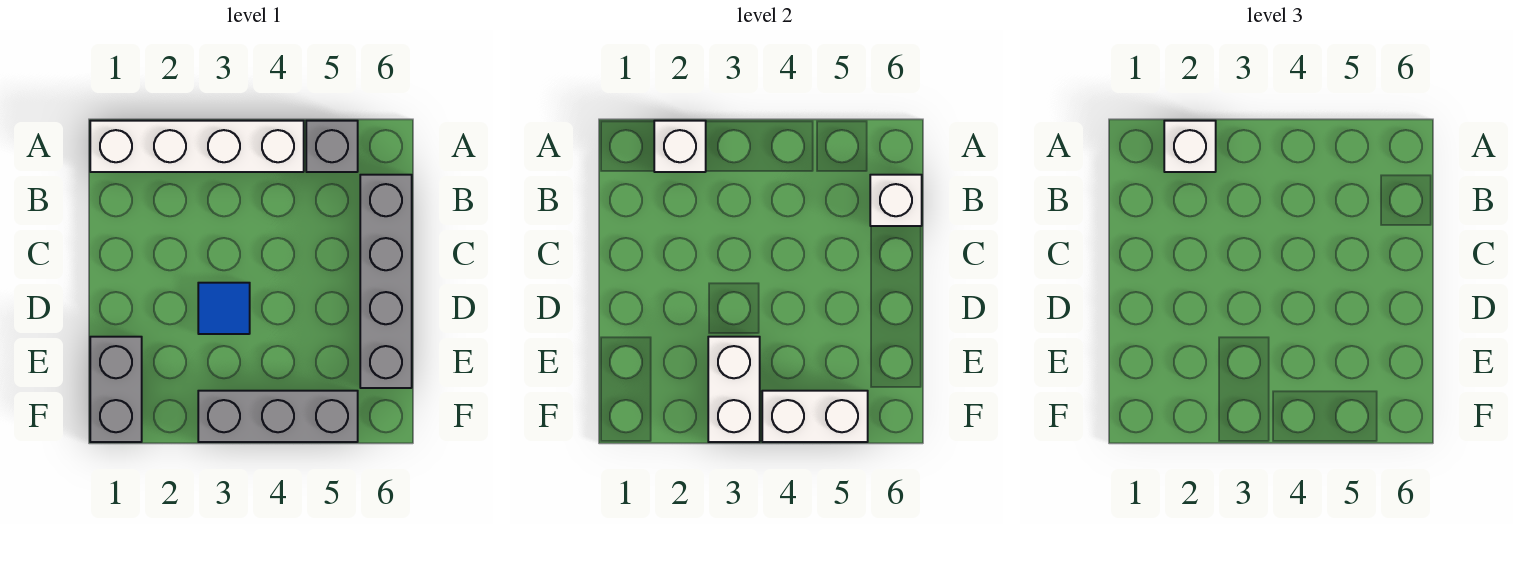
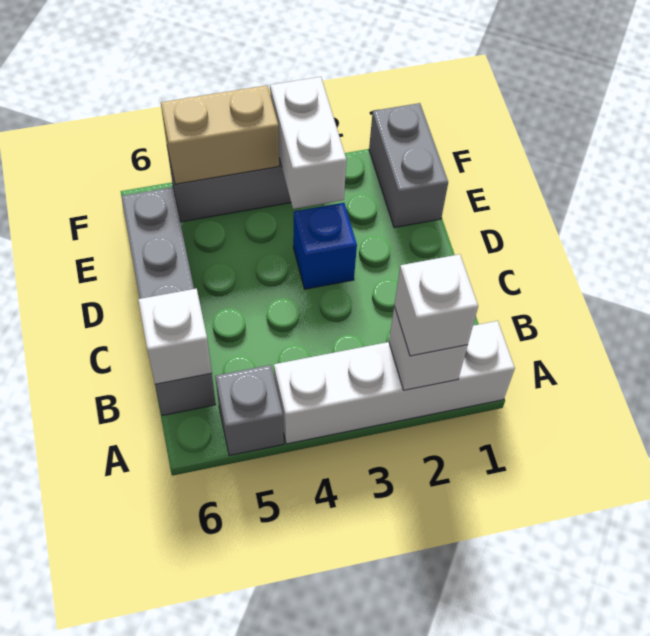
blue 1x1 tile [198,283,250,334] -> blue 1x1 brick [293,203,357,289]
white 1x2 brick [762,391,868,442] -> tan 1x2 brick [161,85,279,184]

